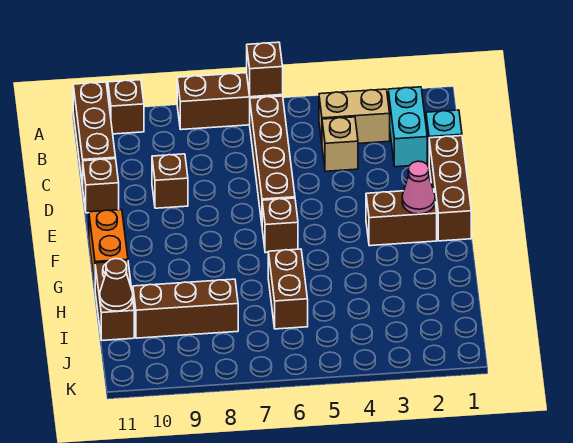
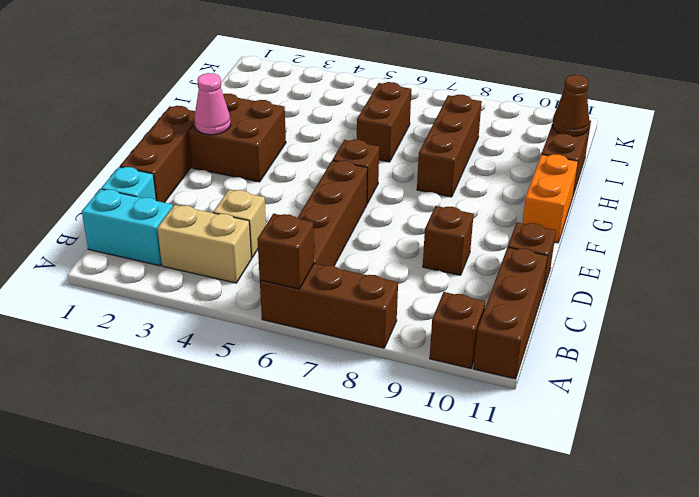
cyan 1x2 brick [388,87,427,167] -> cyan 1x2 brick turned to [82,189,173,266]
brown 1x2 brick [366,189,437,246] -> brown 2x2 brick [189,94,286,182]
brown 1x3 brick [133,279,238,338] -> brown 1x3 brick turned to [417,95,482,197]

